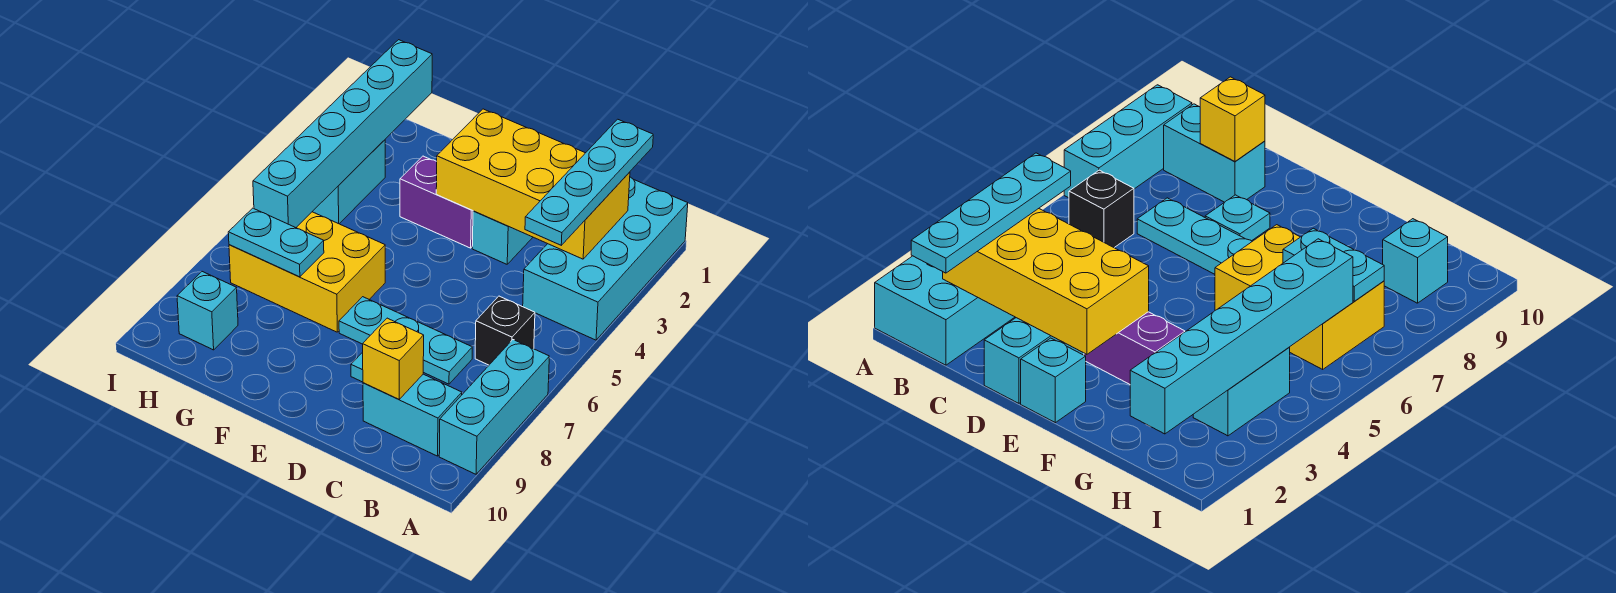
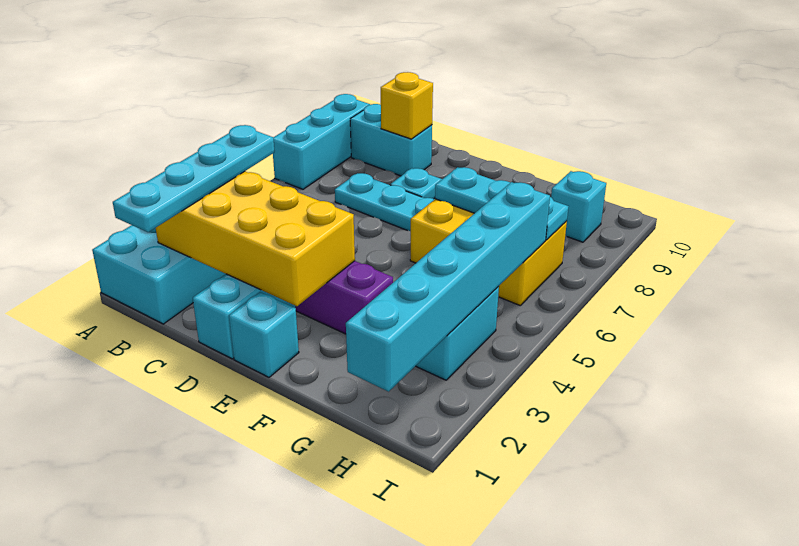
black 1x1 brick [475,296,535,365] -> none
cyan 1x2 plate [228,208,324,277] -> cyan 1x3 plate [435,167,569,240]

